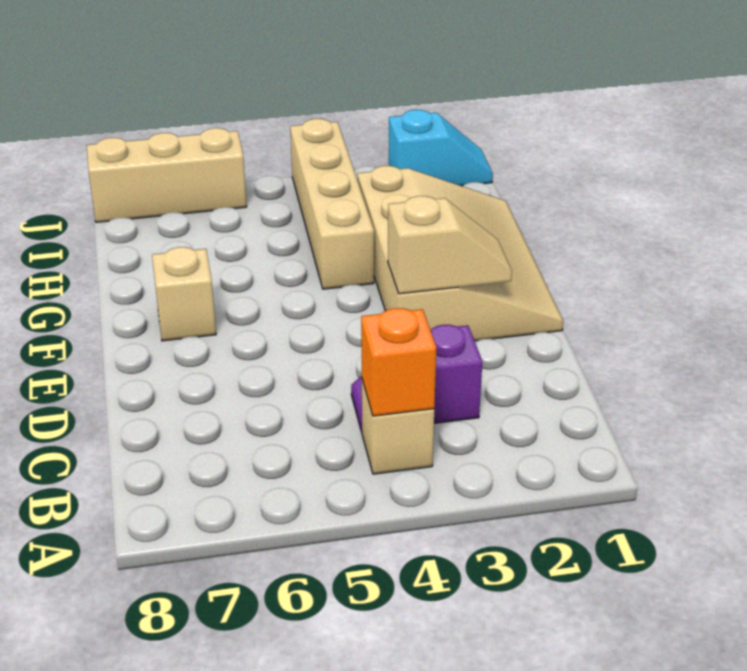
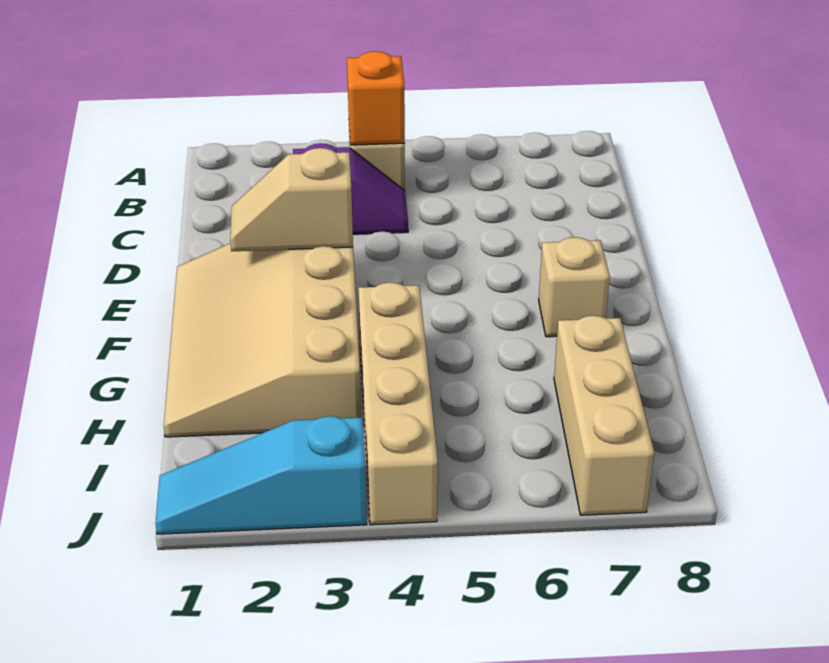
cyan 1x2 slope [389,110,493,186] -> cyan 1x3 slope [155,416,367,534]
tan 1x3 brick [87,128,247,222] -> tan 1x3 brick turned to [554,316,654,515]

